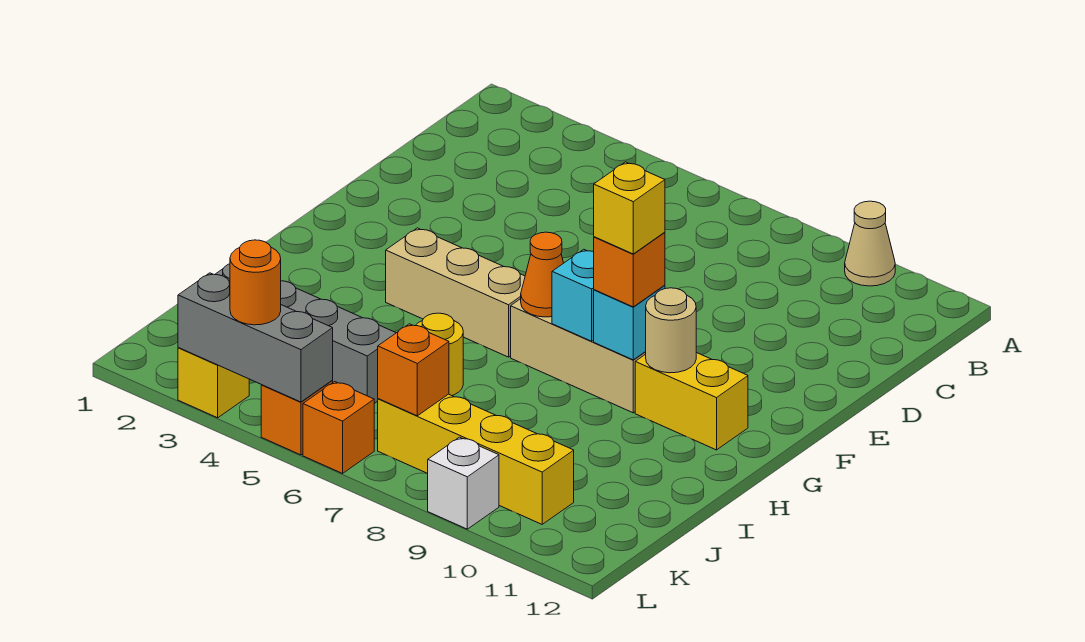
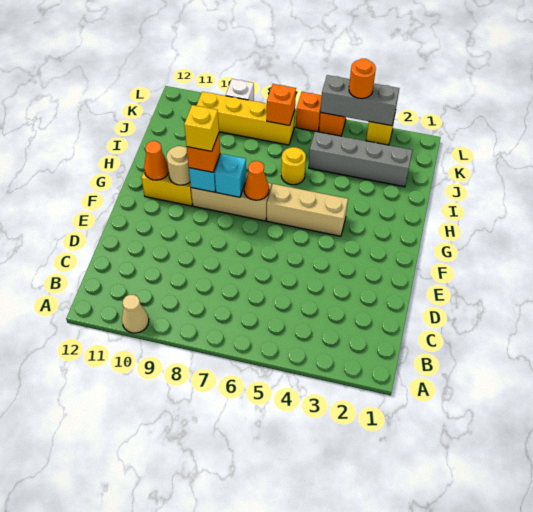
none -> orange 1x1 cone [144,141,169,180]

